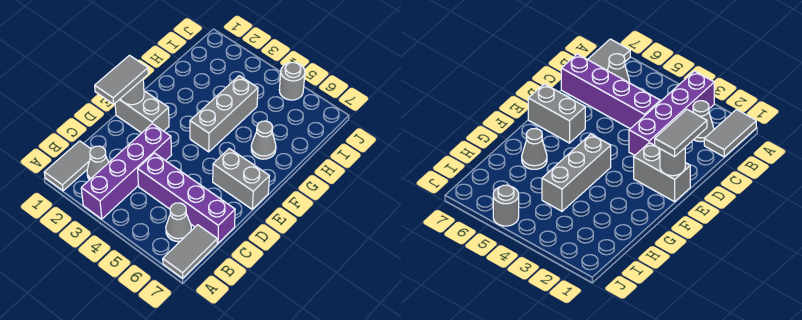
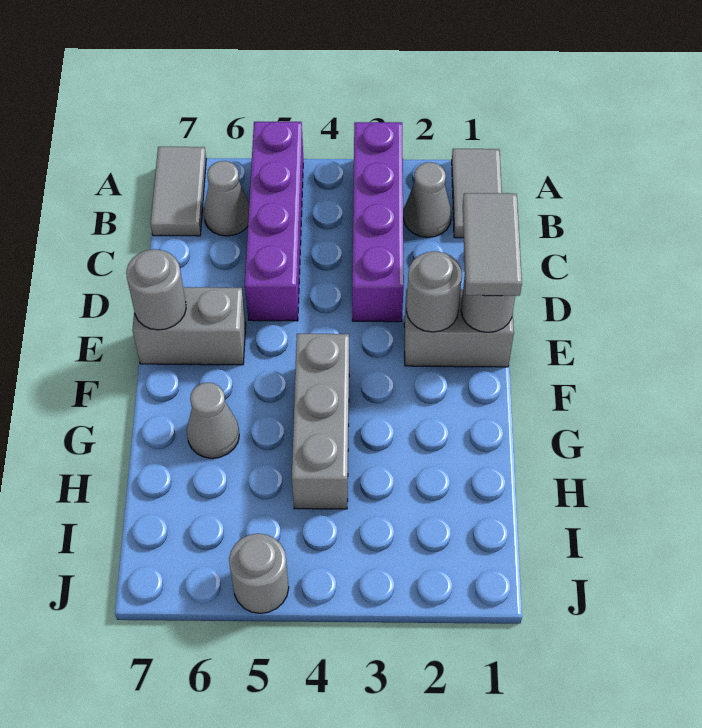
purple 1x4 brick [138,153,235,243] -> purple 1x4 brick turned to [245,122,303,321]
none -> grey 1x1 round brick [406,251,462,332]
none -> grey 1x1 round brick [126,249,186,330]

